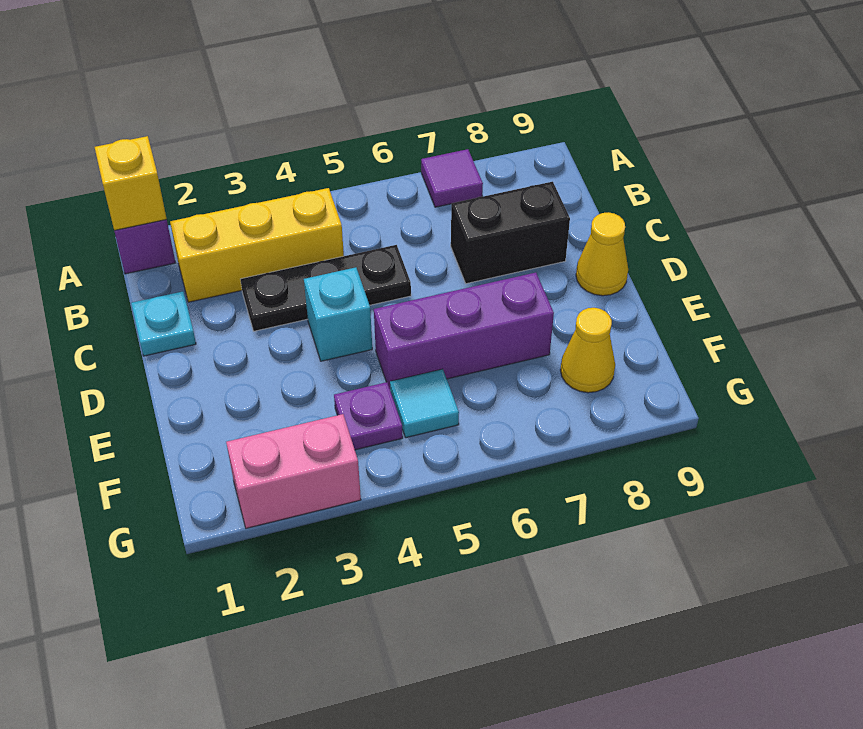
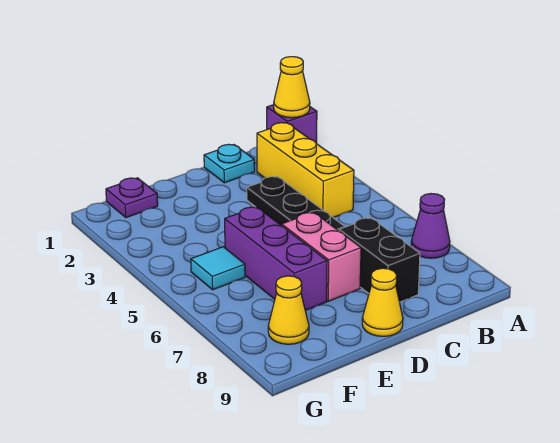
yellow 1x1 brick [95,136,167,230] -> yellow 1x1 cone [274,57,310,118]
purple 1x1 tile [421,149,483,207] -> purple 1x1 cone [411,194,450,258]
cyan 1x1 brick [304,267,372,361] -> none
purple 1x1 plate [334,382,403,450] -> purple 1x1 plate moved to [106,178,158,218]
pink 1x2 brick [226,414,361,528] -> pink 1x2 brick moved to [282,212,361,301]

